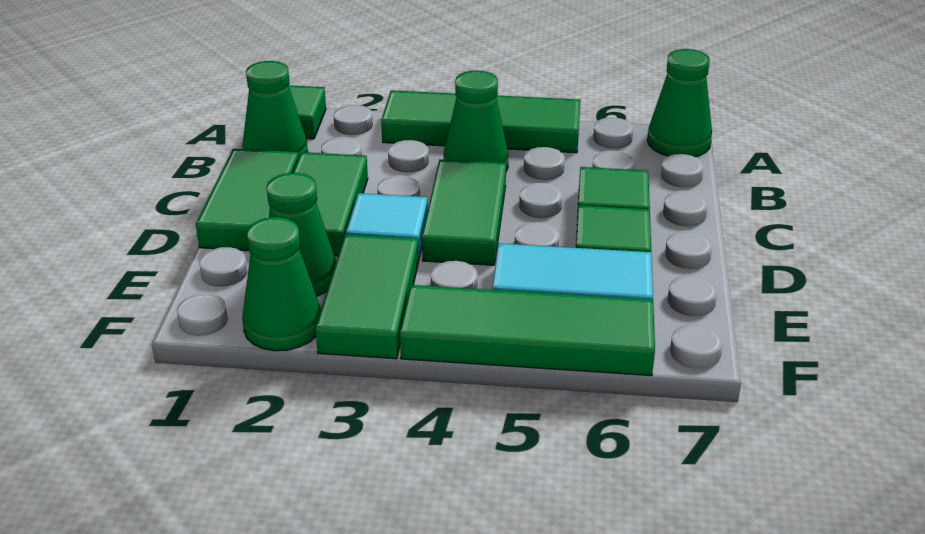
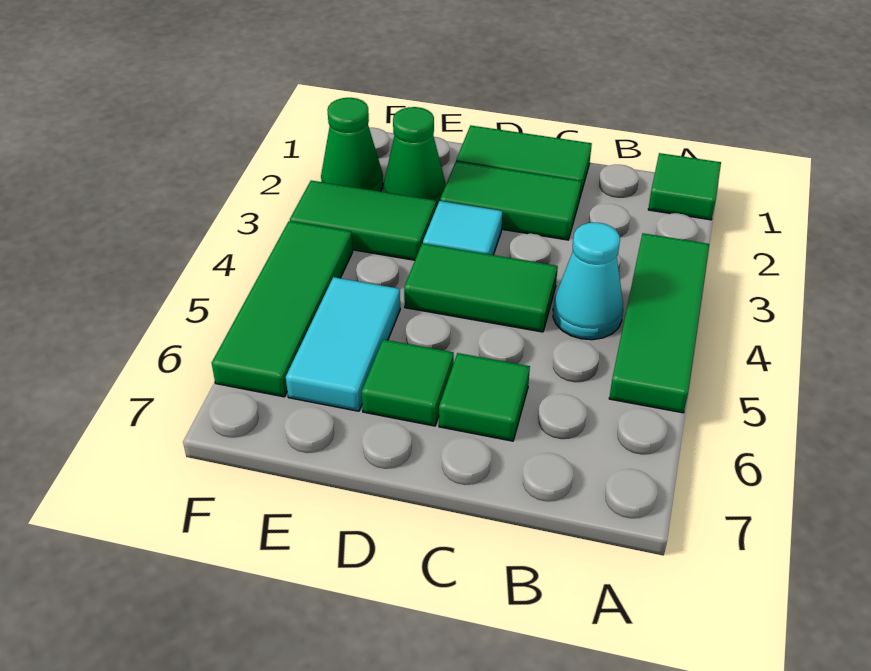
green 1x1 cone [647,49,712,157] -> none
green 1x1 cone [242,61,308,158] -> none
green 1x1 cone [444,70,509,171] -> cyan 1x1 cone [553,222,623,340]

